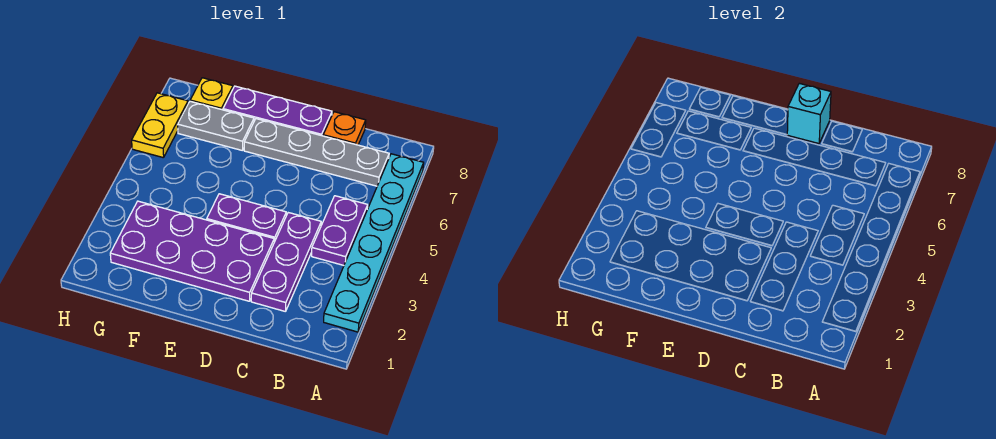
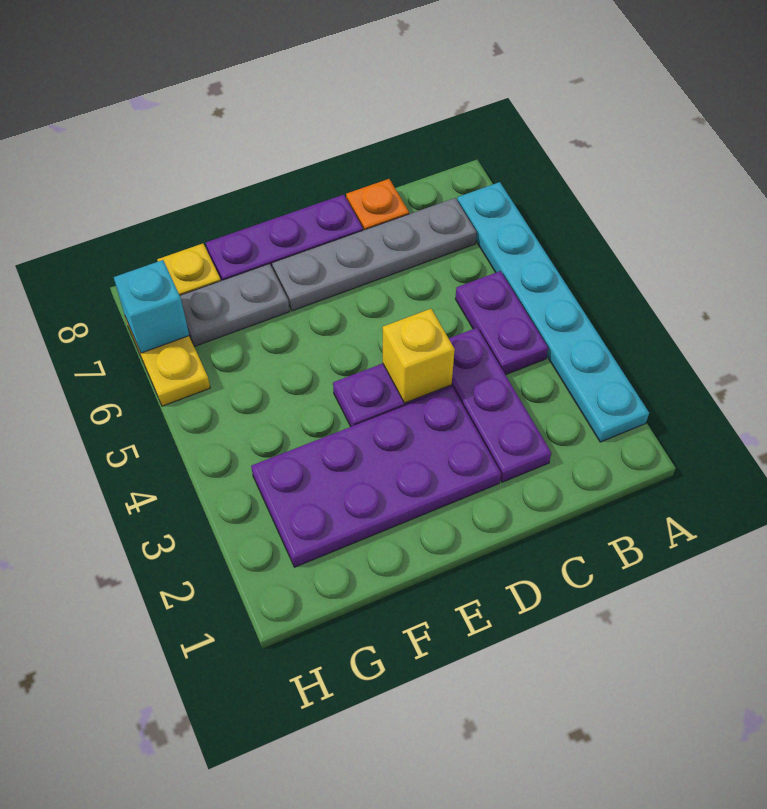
none -> yellow 1x1 brick [383,309,455,403]
cyan 1x1 brick [787,83,831,144] -> cyan 1x1 brick moved to [114,260,189,353]

